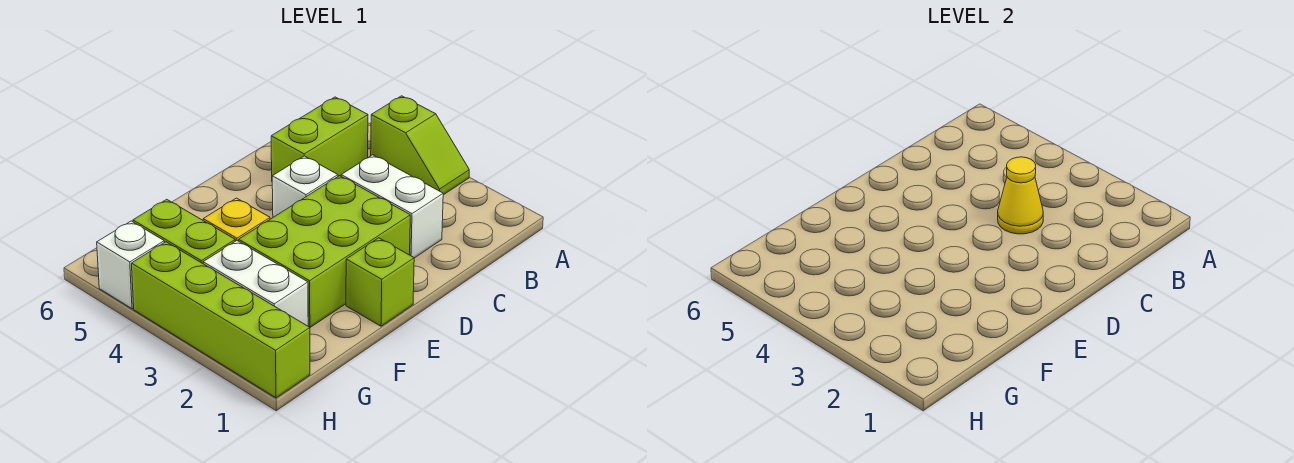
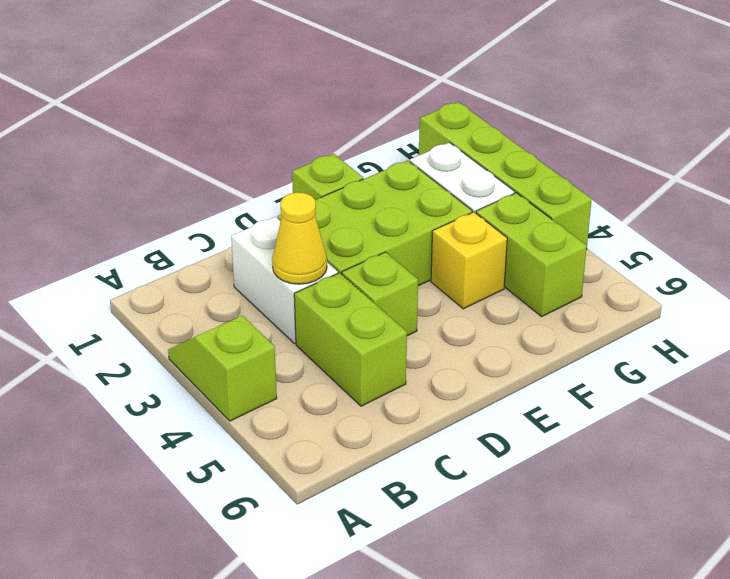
lime 1x2 brick [271,97,368,176] -> lime 1x2 brick turned to [294,273,407,406]
white 1x1 brick [272,156,338,217] -> lime 1x1 brick [342,252,418,336]
white 1x1 brick [97,221,164,309] -> none

